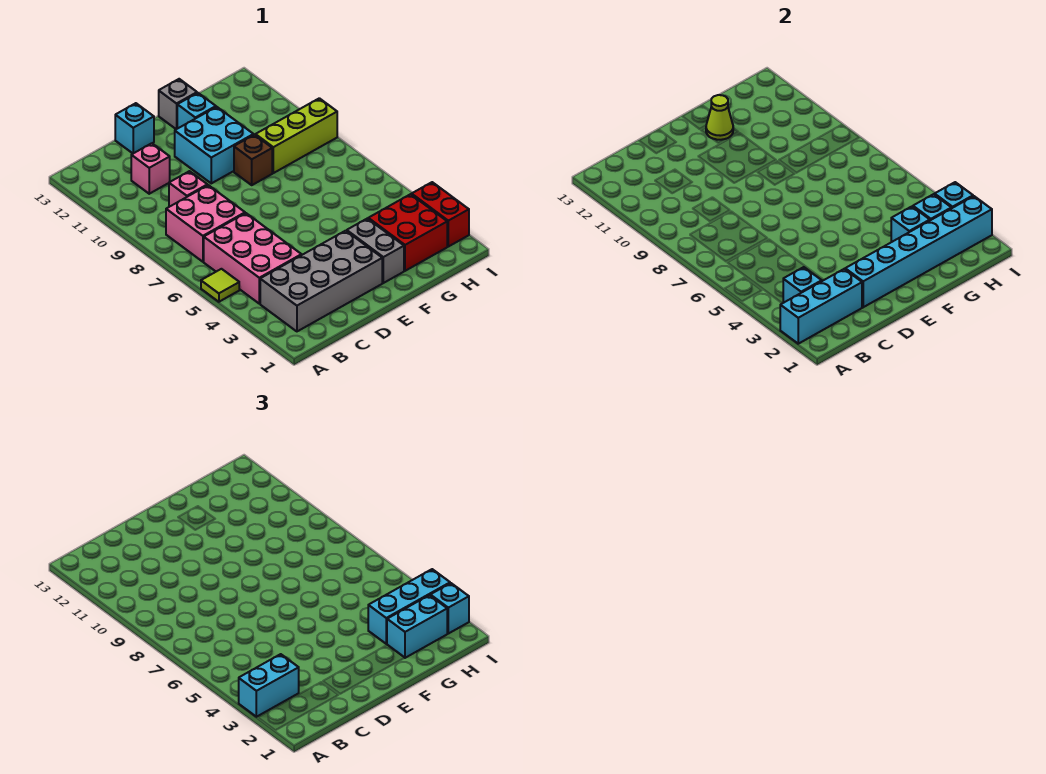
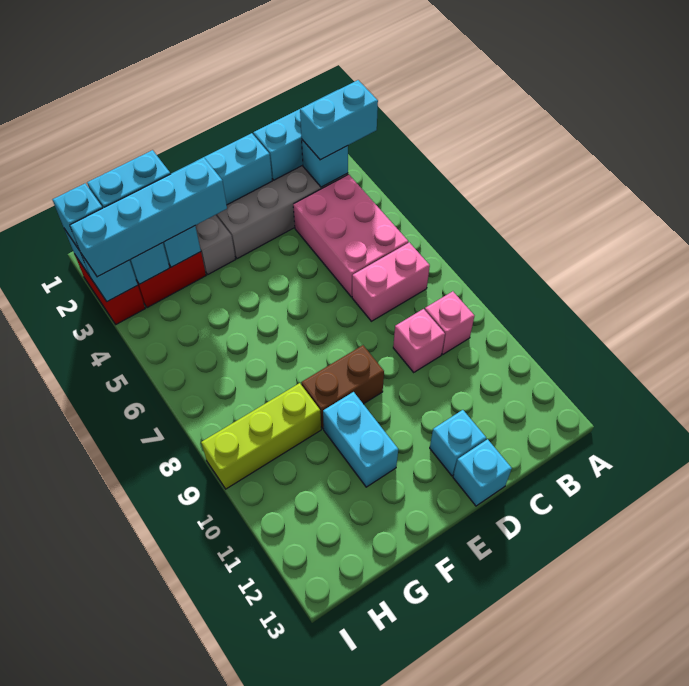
lime 1x1 tile [201,269,239,302] -> none
pink 2x2 brick [166,185,245,262] -> pink 1x2 brick [352,242,430,321]
pink 1x1 brick [131,143,170,194] -> pink 1x1 brick moved to [425,291,474,354]
cyan 2x2 brick [175,107,254,183] -> cyan 1x2 brick [323,392,398,487]
brown 1x1 brick [234,135,272,185] -> brown 1x2 brick [301,345,384,429]
cyan 1x1 brick [177,93,216,129] -> cyan 1x1 brick moved to [430,410,486,476]
lime 1x1 cone [706,95,733,140] -> none
grey 1x1 brick [159,79,197,129] -> none
cyan 1x3 brick [368,569,450,644] -> cyan 1x4 brick [70,157,227,277]

